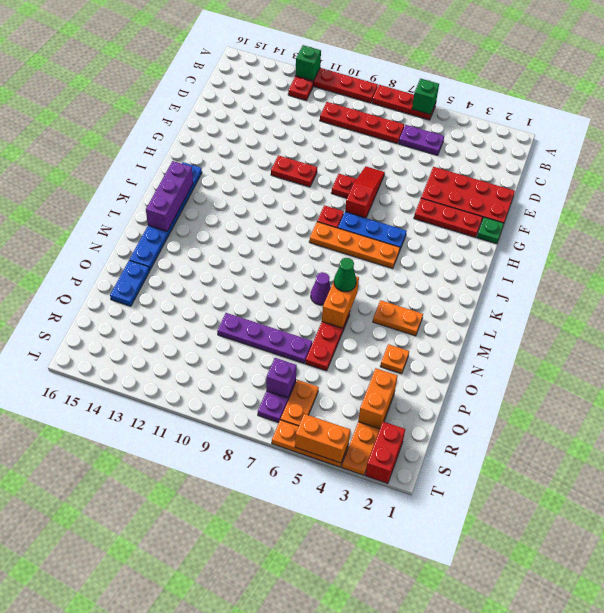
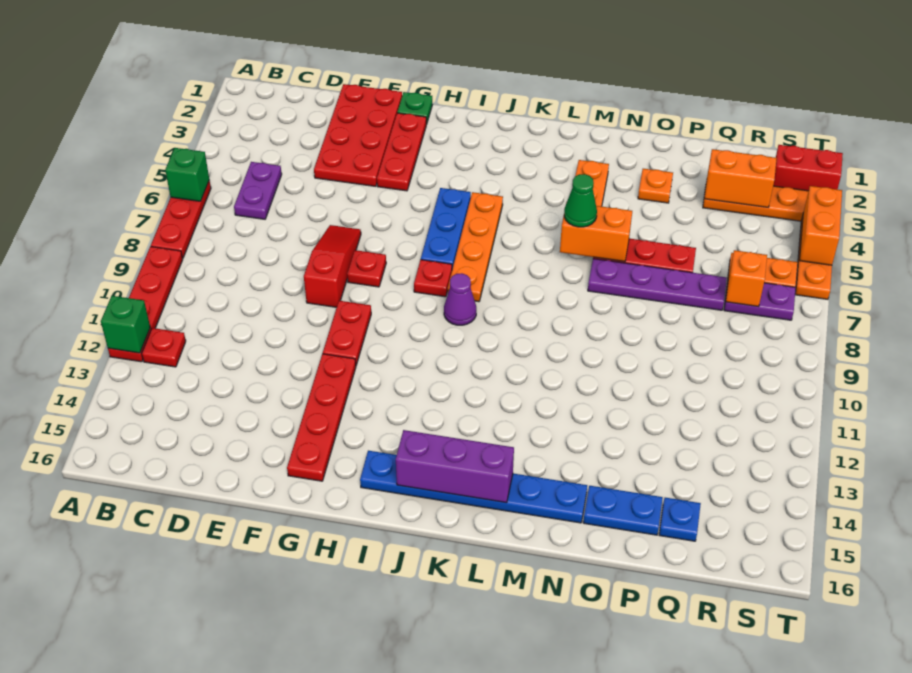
red 1x4 plate [320,102,404,144] -> red 1x4 plate moved to [287,354,356,481]
red 1x3 slope [345,166,385,218] -> red 1x3 slope turned to [304,225,361,307]
purple 1x1 cone [311,272,331,305] -> purple 1x1 cone moved to [444,273,476,325]
purple 1x4 plate [217,313,312,363] -> purple 1x4 plate turned to [588,259,727,310]
none -> blue 1x1 plate [659,498,701,541]
purple 1x1 brick [266,358,297,398] -> orange 1x1 brick [726,250,767,307]

